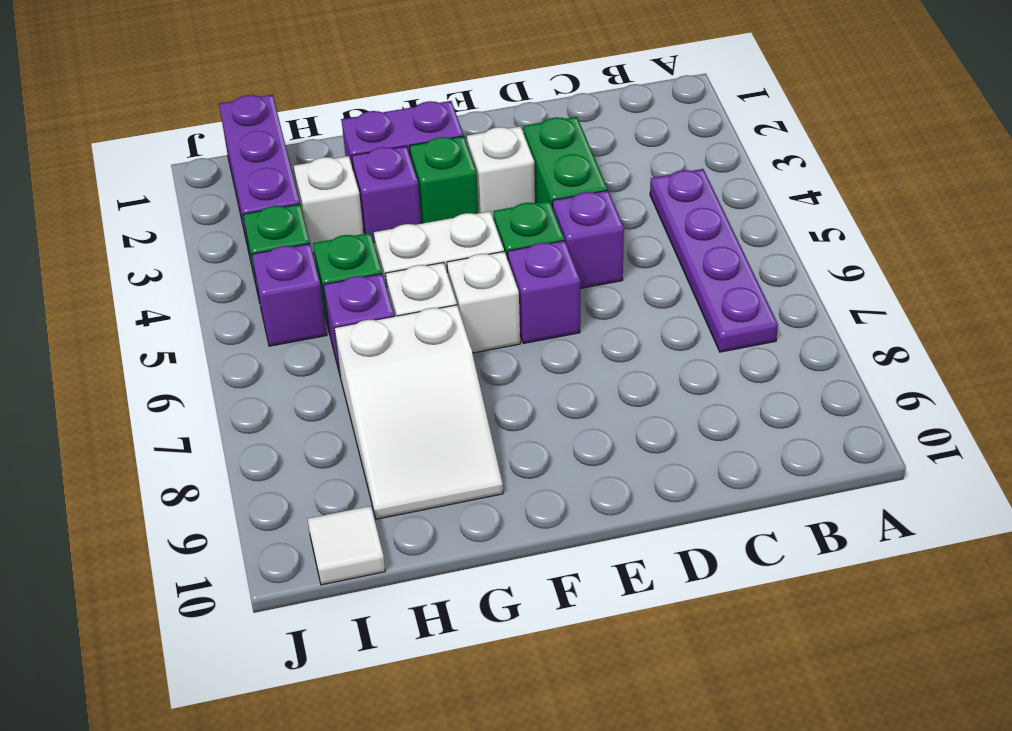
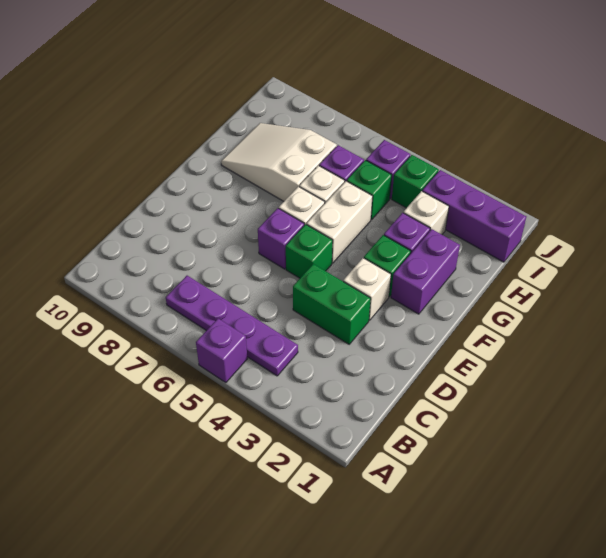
purple 1x1 brick [552,190,624,288] -> purple 1x1 brick moved to [196,318,247,383]
white 1x1 tile [308,506,385,585] -> none

